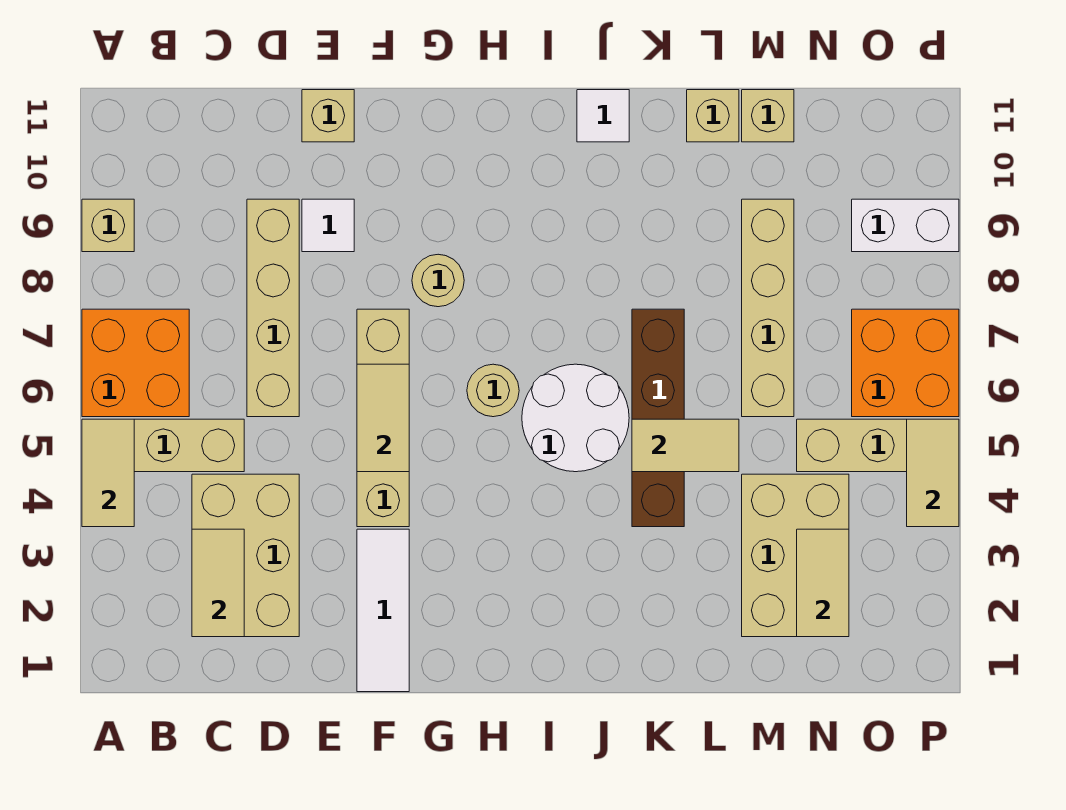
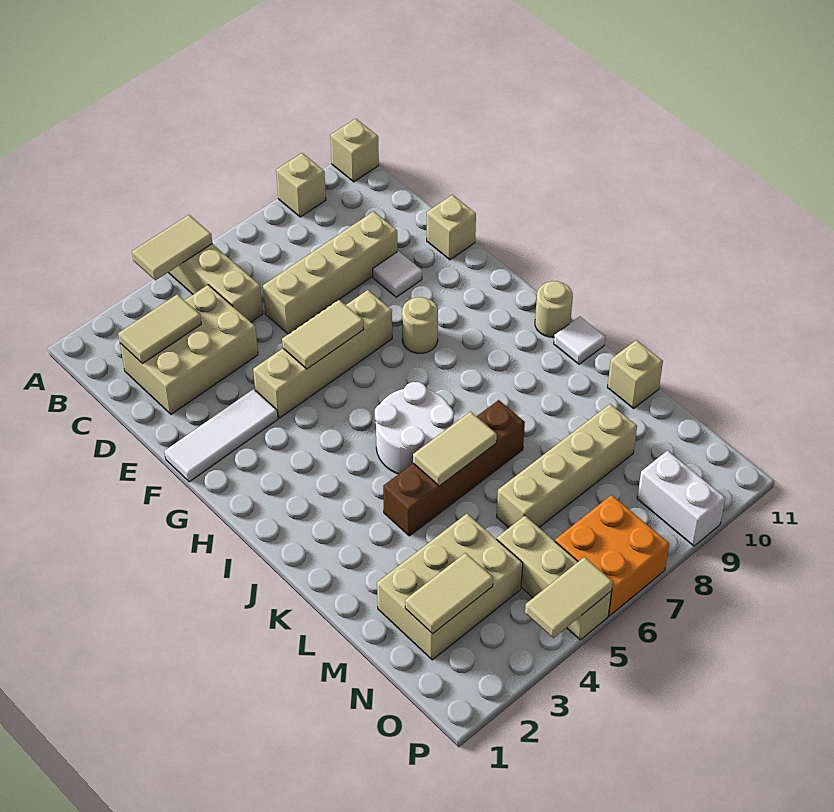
orange 2x2 brick [82,309,189,417] -> none
tan 1x1 round brick [467,364,519,417] -> tan 1x1 round brick moved to [535,281,573,337]
tan 1x2 tile [632,419,739,472] -> tan 1x2 tile turned to [413,412,497,486]
tan 1x1 brick [742,90,794,142] -> tan 1x1 brick moved to [330,119,379,182]

